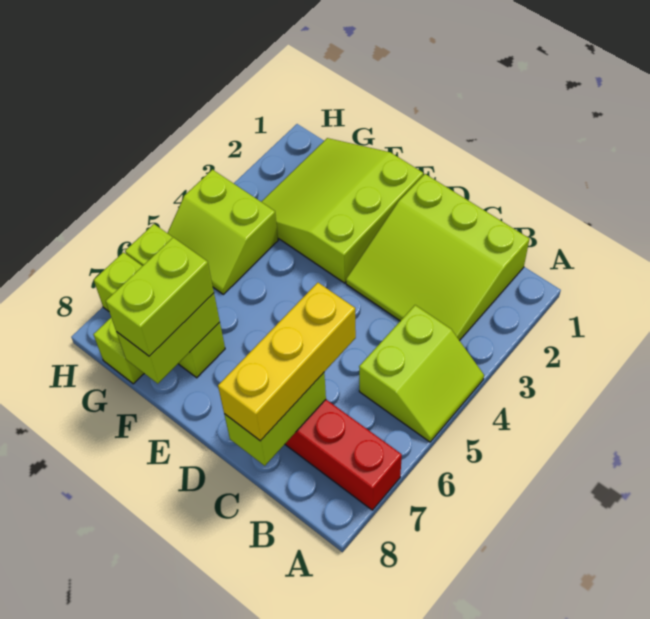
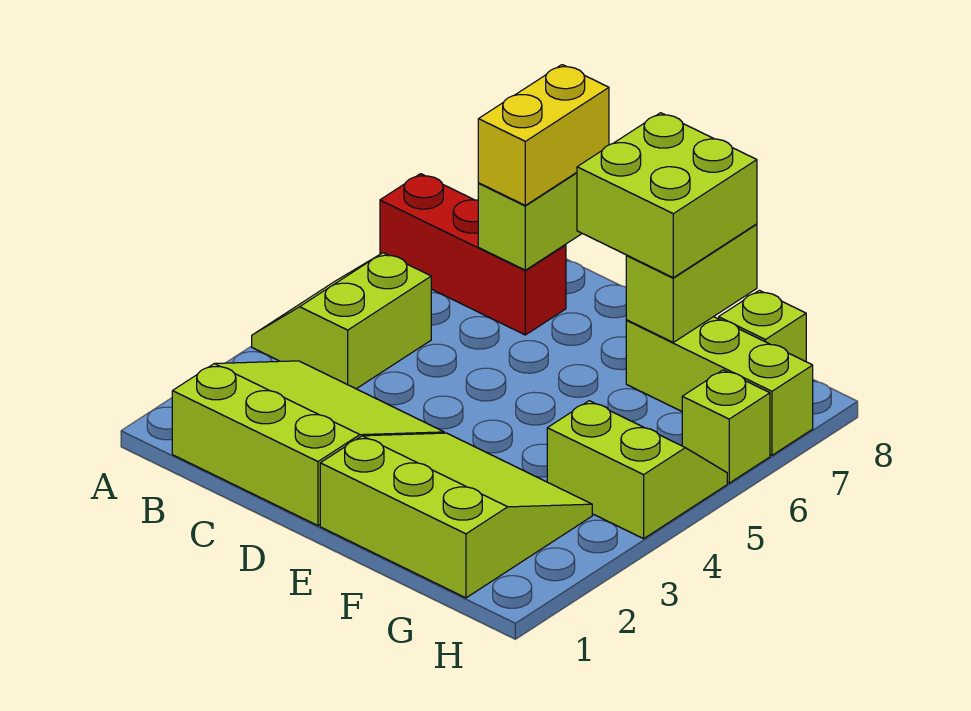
yellow 1x3 brick [218,283,356,441] -> yellow 1x2 brick [478,65,609,205]
lime 3x3 slope [261,138,423,283] -> lime 3x3 slope turned to [320,433,592,598]
lime 1x2 brick [106,237,214,356] -> lime 2x2 brick [577,113,757,278]

